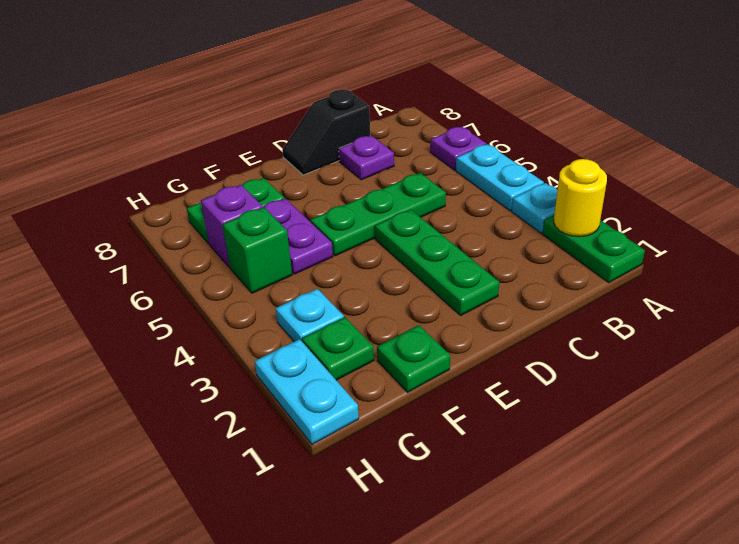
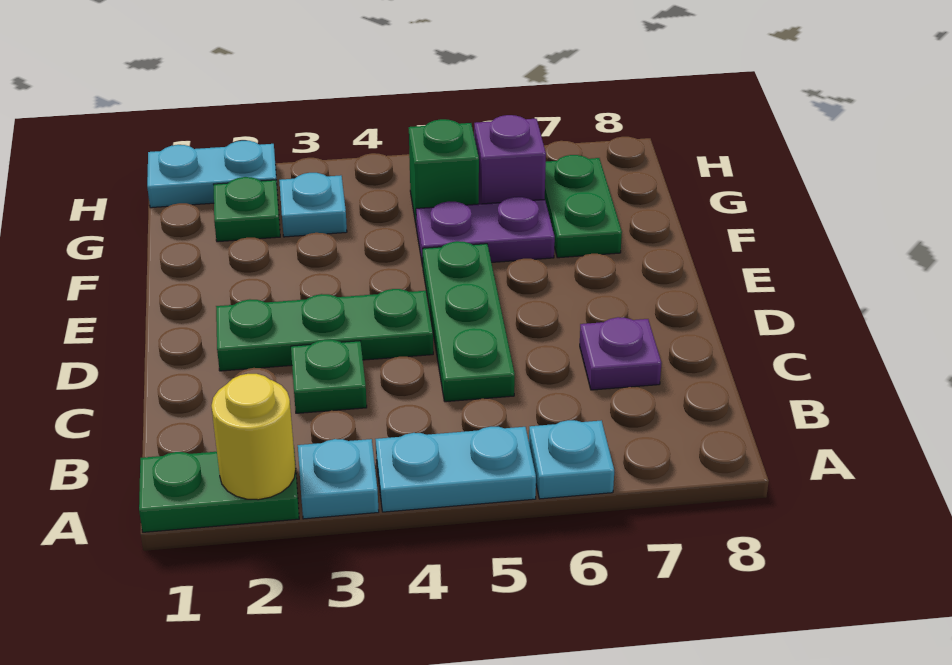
purple 1x1 plate [430,127,486,170] -> cyan 1x1 plate [529,420,614,499]
black 1x2 slope [282,90,370,175] -> none
green 1x1 plate [377,325,450,392] -> green 1x1 plate moved to [291,340,367,413]

